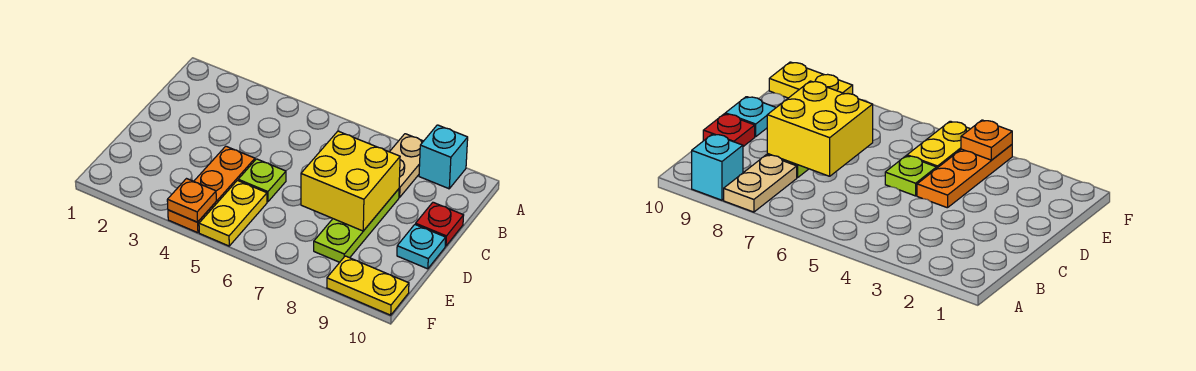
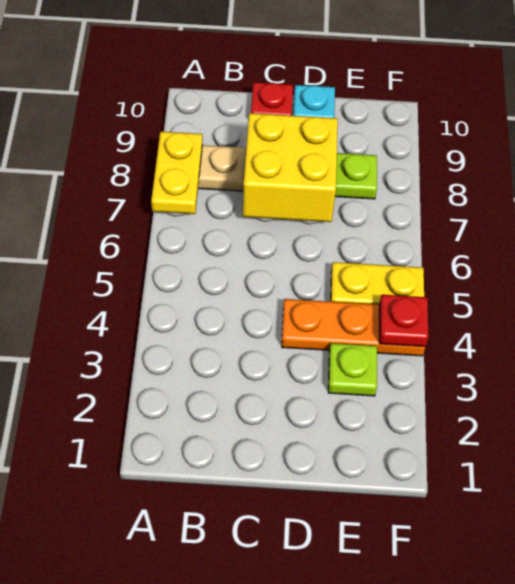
cyan 1x1 brick [419,125,468,189] -> none
lime 1x1 plate [238,159,286,202] -> lime 1x1 plate moved to [328,343,377,396]
orange 1x1 plate [167,179,216,222] -> red 1x1 plate [379,295,429,347]
yellow 1x2 plate [327,256,409,315] -> yellow 1x2 plate moved to [151,132,203,214]

